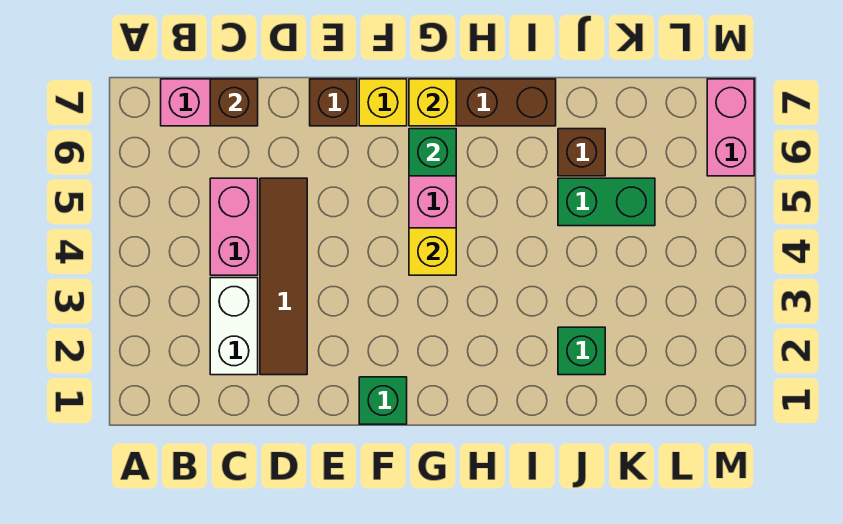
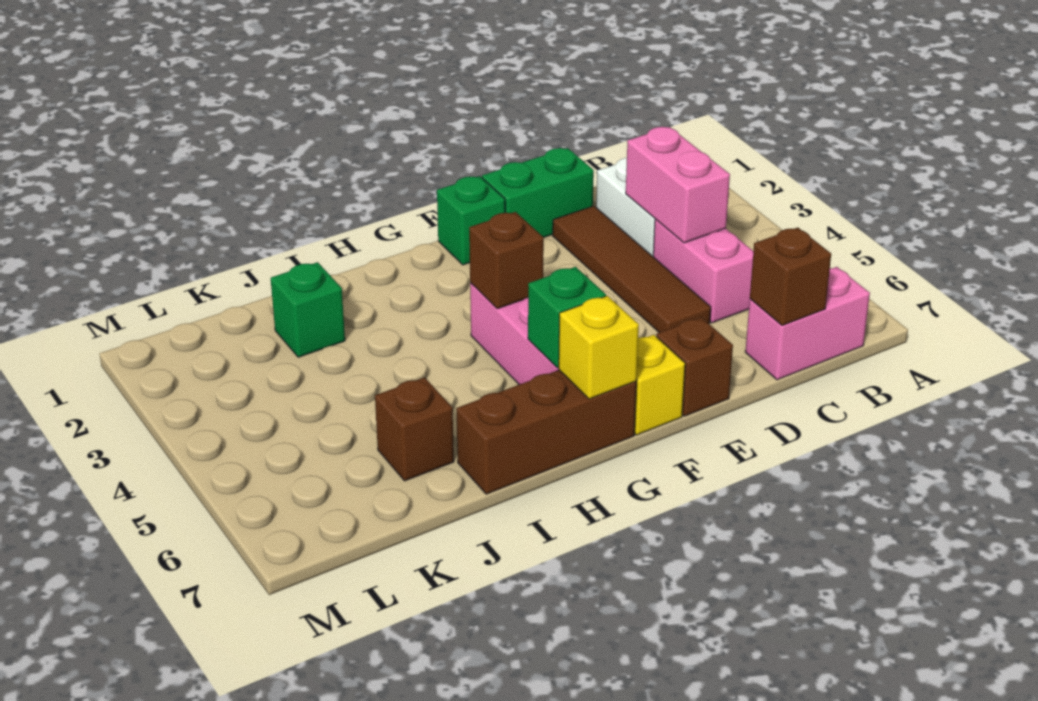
yellow 1x1 brick [409,228,456,275] -> brown 1x1 brick [469,212,544,309]
green 1x2 brick [558,178,655,226] -> green 1x2 brick moved to [482,148,594,237]
pink 1x2 brick [707,79,754,176] -> pink 1x2 brick moved to [626,127,730,243]

